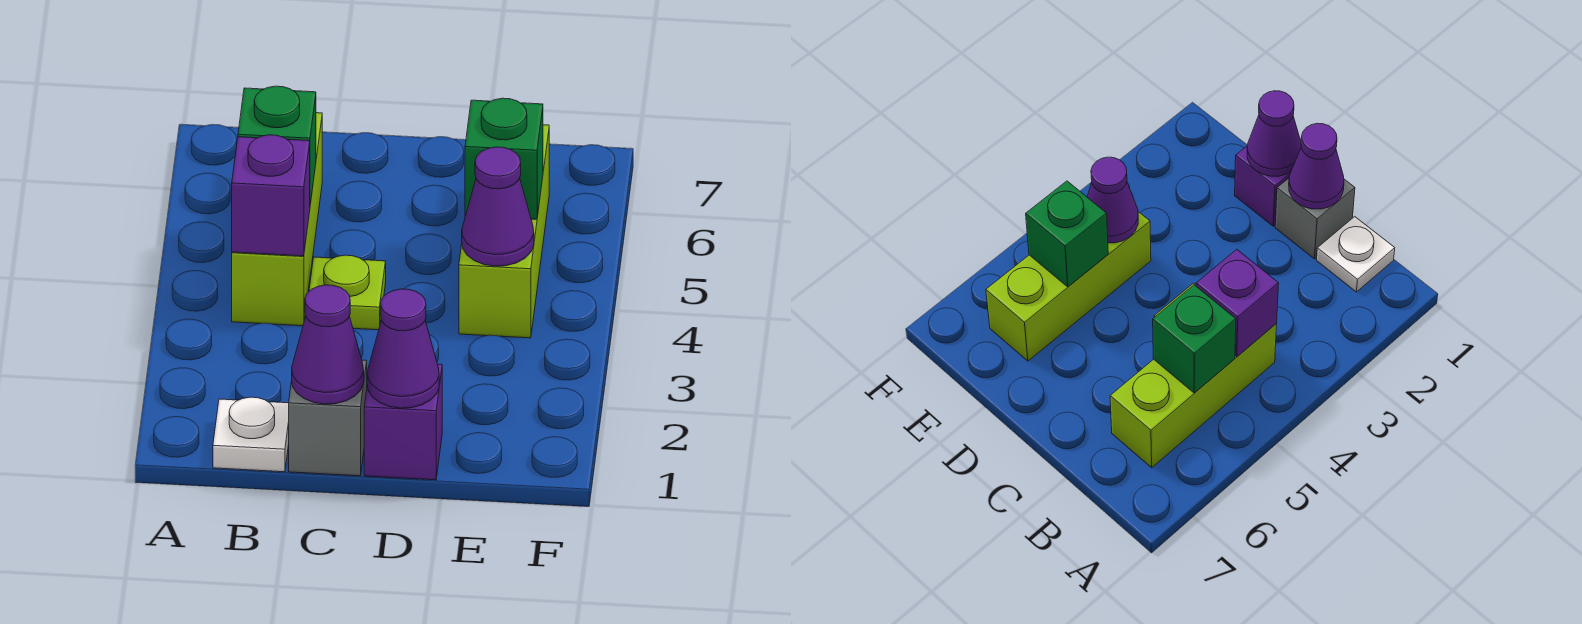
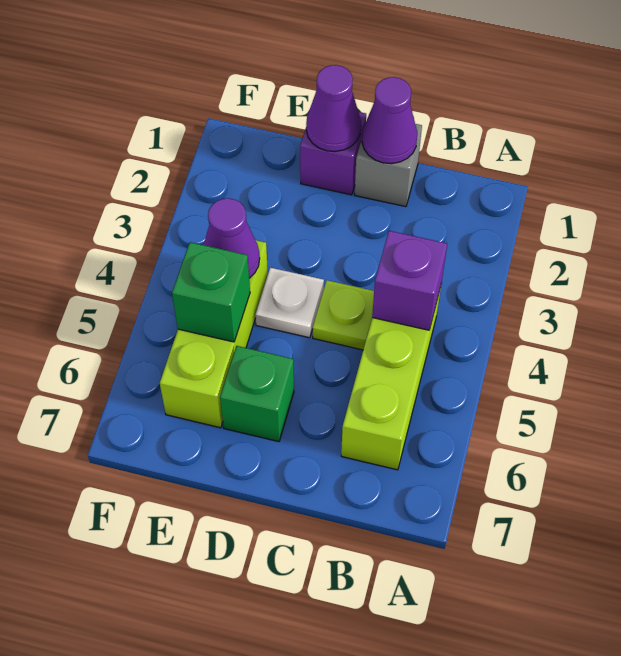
white 1x1 plate [213,397,289,472] -> white 1x1 plate moved to [255,268,324,338]
green 1x1 brick [238,86,316,205] -> green 1x1 brick moved to [220,346,294,442]

